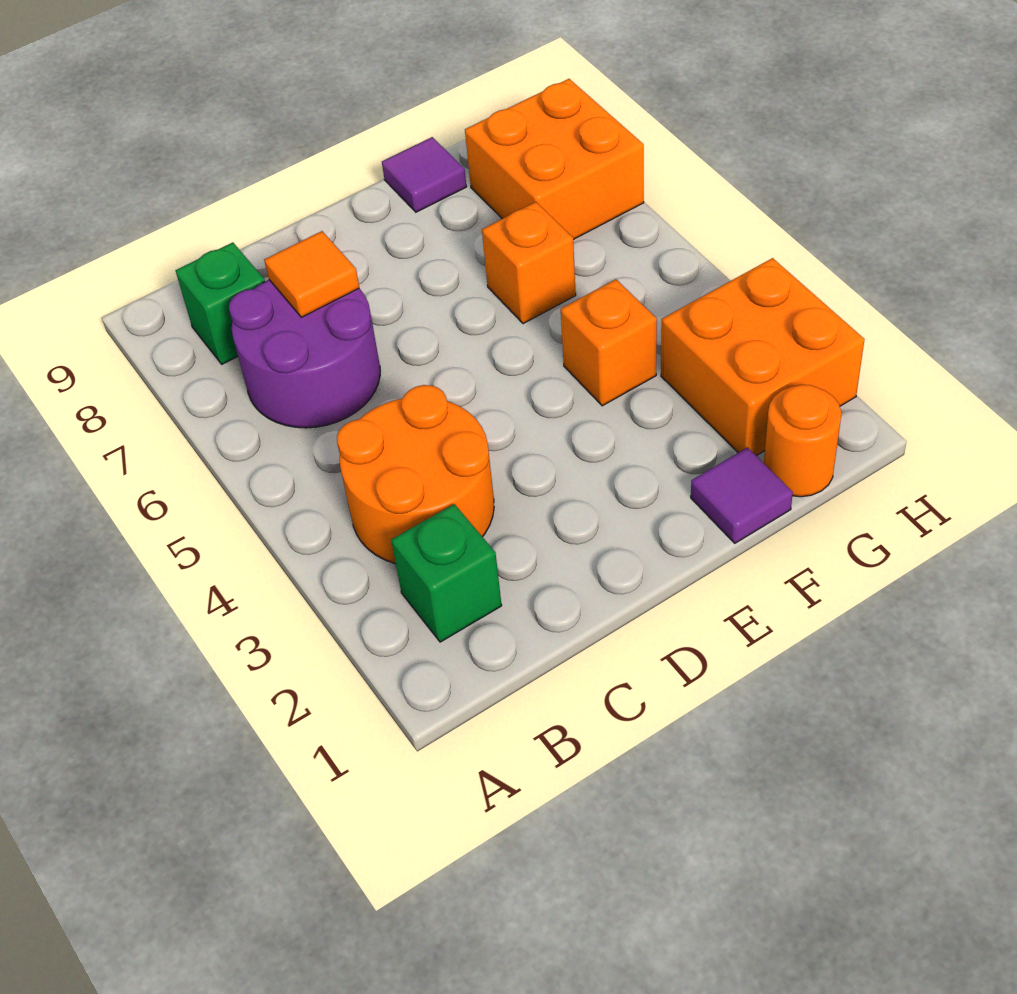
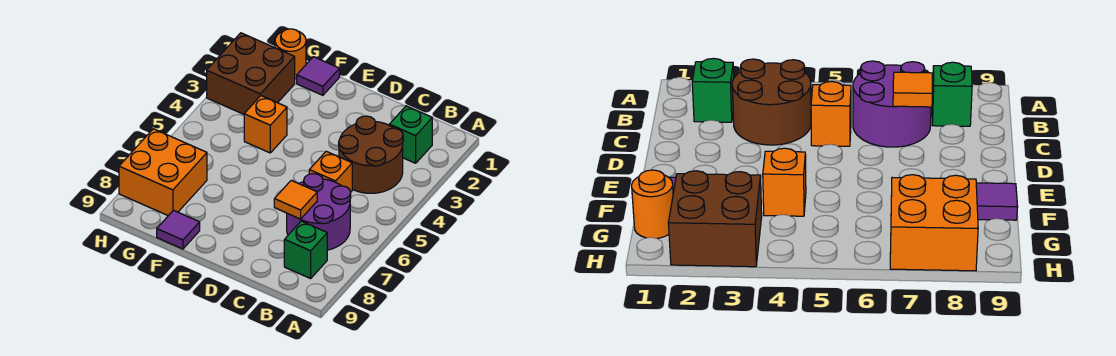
orange 2x2 round brick [337,385,494,564] -> brown 2x2 round brick [339,116,403,193]
orange 1x1 brick [482,202,576,324] -> orange 1x1 brick moved to [309,151,352,192]
orange 2x2 brick [661,258,865,456] -> brown 2x2 brick [207,33,295,114]

